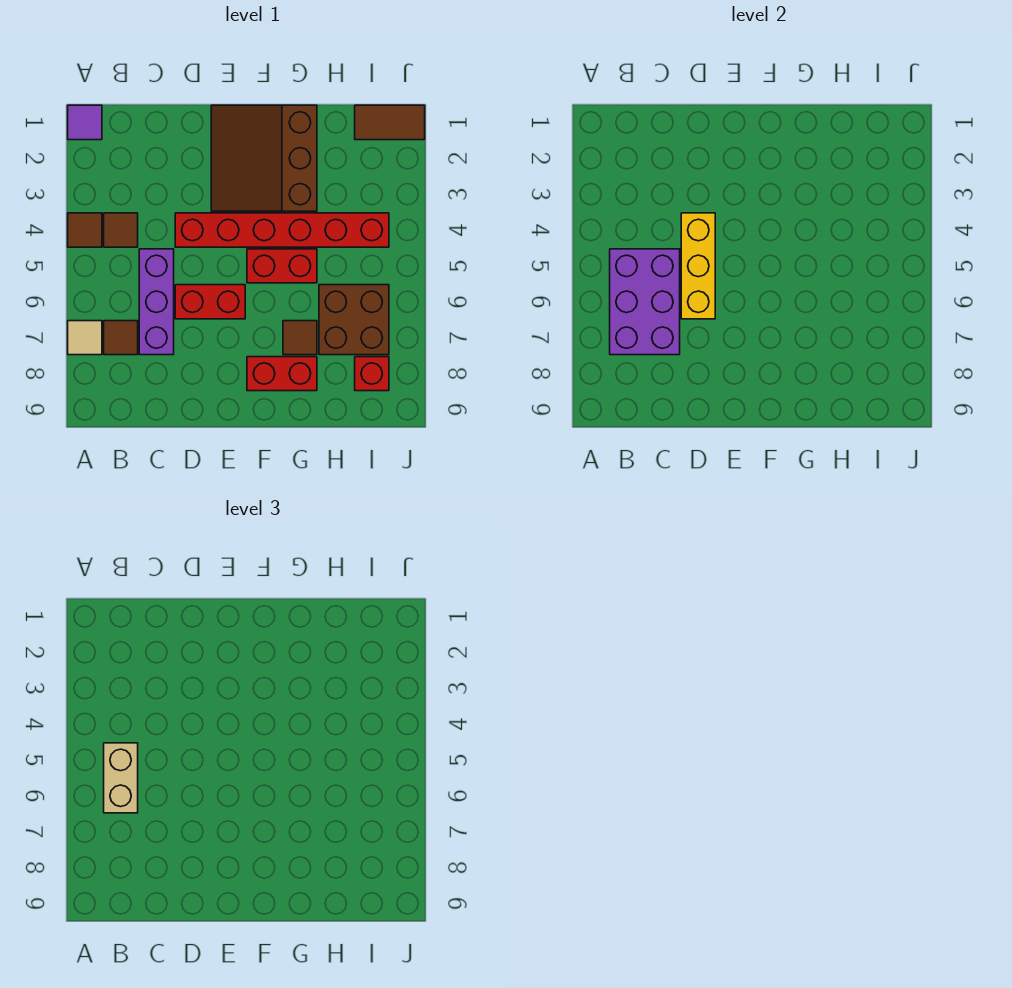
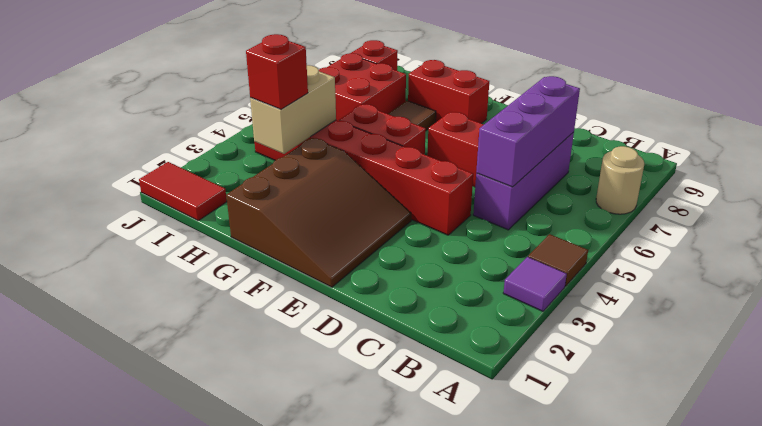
purple 1x1 tile [68,105,102,140] -> purple 1x1 tile moved to [503,257,567,311]
tan 1x1 tile [68,321,102,355] -> tan 1x1 round brick [596,146,644,214]
brown 1x1 tile [104,213,138,247] -> none
purple 2x3 brick [610,249,680,355] -> purple 1x3 brick [476,76,580,187]
tan 1x2 brick [104,743,138,813] -> tan 1x2 brick moved to [250,65,336,154]
brown 1x1 tile [104,321,138,355] -> none
yellow 1x3 brick [681,213,715,319] -> none
none -> red 1x1 brick [246,34,308,109]
brown 2x2 brick [319,285,389,355] -> red 2x2 brick [319,53,406,121]
brown 1x2 tile [355,105,425,140] -> red 1x2 tile [139,162,227,221]

